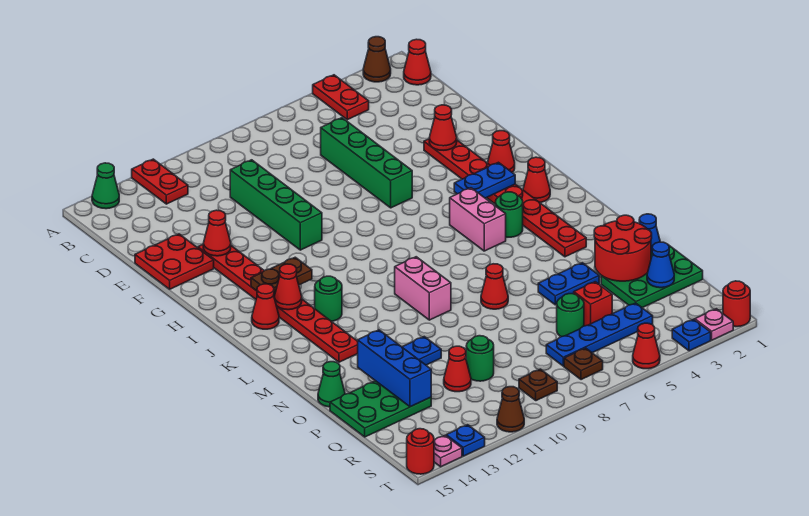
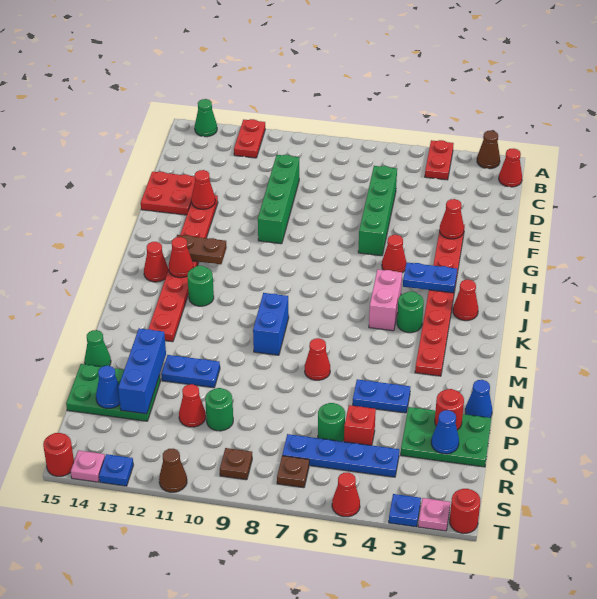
red 1x1 cone [488,131,515,172] -> red 1x1 cone moved to [382,235,406,273]
pink 1x2 brick [395,257,451,320] -> blue 1x2 brick [253,293,289,355]
red 2x2 round brick [594,215,652,281] -> red 1x1 round brick [435,389,464,430]
none -> blue 1x1 cone [96,366,120,408]

